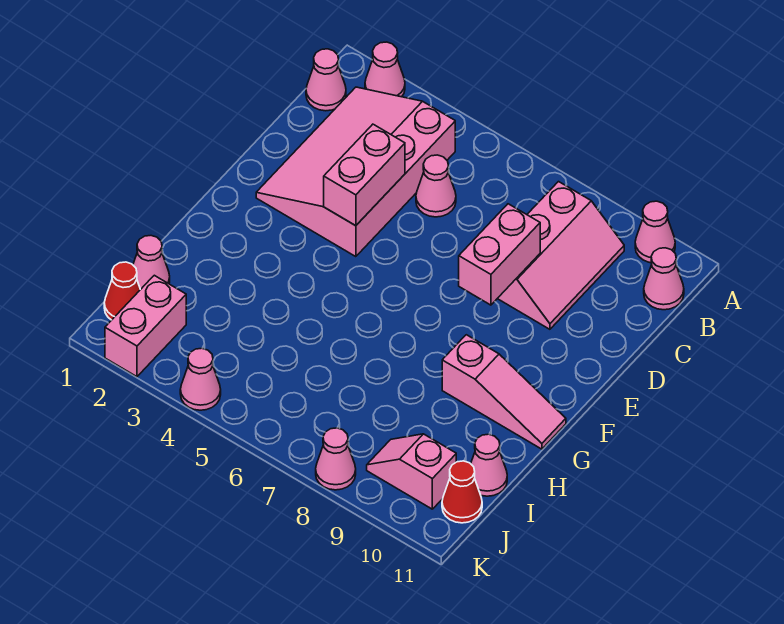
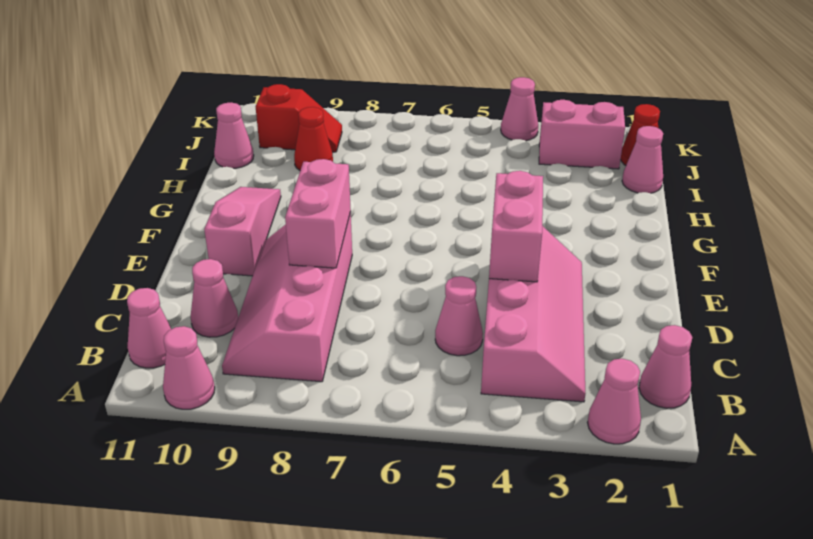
pink 3x4 slope [256,87,455,257] -> pink 2x4 slope [481,226,586,402]
pink 2x3 slope [497,182,624,329] -> pink 2x4 slope [222,212,352,382]
pink 1x3 slope [442,335,566,449] -> pink 1x3 slope turned to [204,187,281,276]
pink 1x2 brick [105,275,186,377] -> pink 1x2 brick turned to [539,100,625,169]
pink 1x2 slope [367,434,456,509] -> red 1x2 slope [256,84,342,152]
red 1x1 cone [442,461,482,523] -> red 1x1 cone moved to [294,107,333,170]
pink 1x1 cone [316,428,356,490] -> pink 1x1 cone moved to [190,259,238,337]

